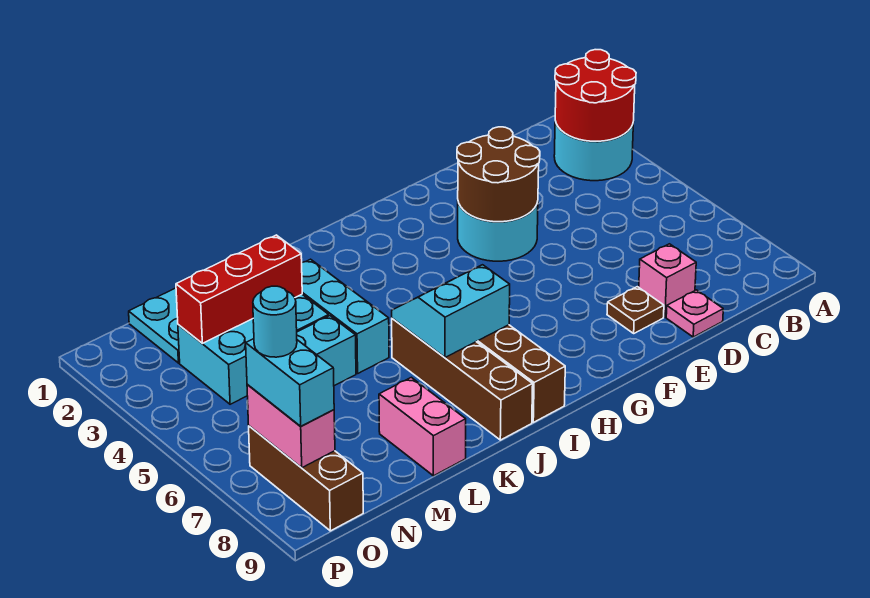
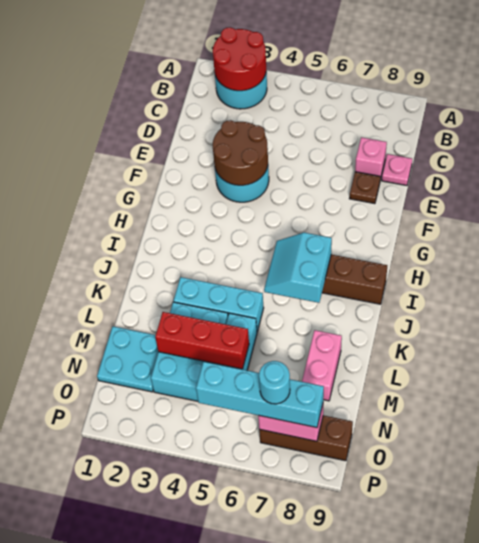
brown 1x4 brick [392,318,533,440] -> none
red 1x3 brick [176,235,302,343] -> red 1x3 brick turned to [155,312,249,369]
pink 1x2 brick [379,377,466,476] -> pink 1x2 brick turned to [302,330,342,401]
cyan 1x2 brick [246,339,334,426] -> cyan 1x4 brick [196,362,324,428]

